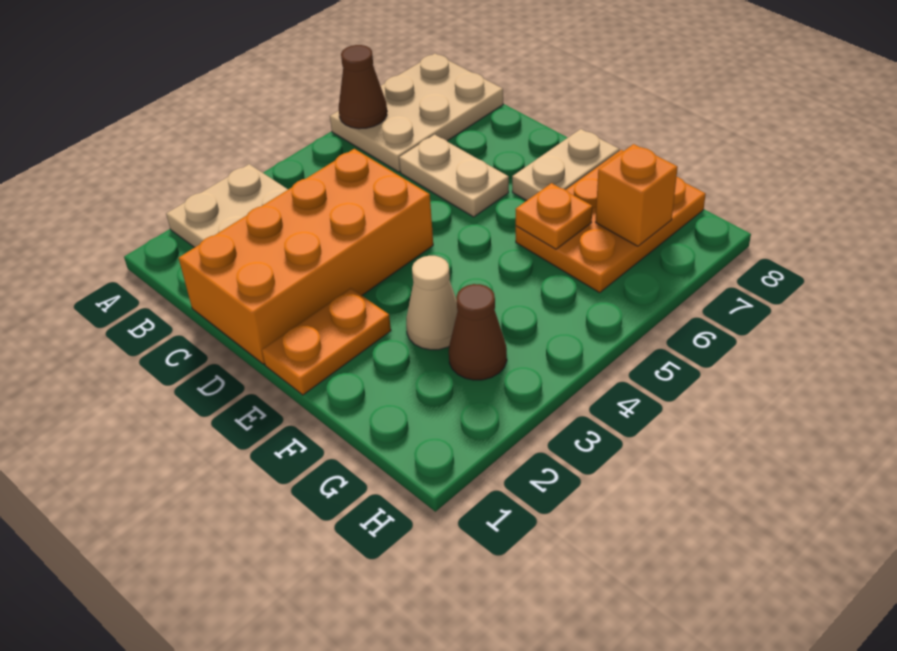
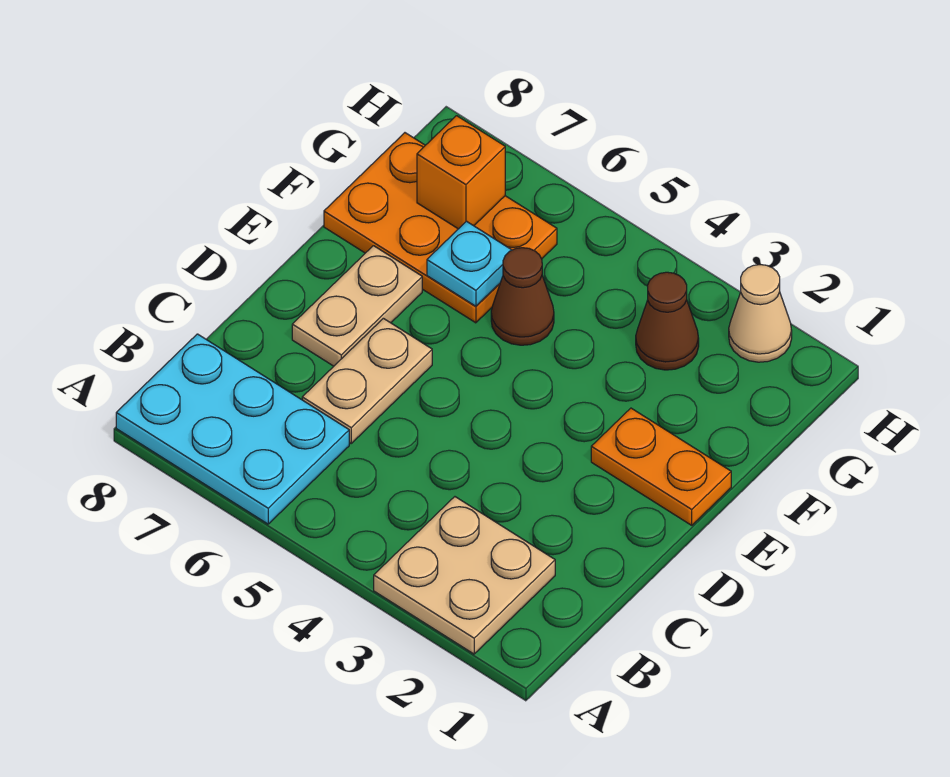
tan 2x3 plate [330,54,503,172] -> cyan 2x3 plate [116,334,349,524]
brown 1x1 cone [339,45,387,129] -> brown 1x1 cone moved to [491,248,554,345]
orange 2x4 brick [179,149,433,364] -> none
tan 1x2 plate [512,129,619,201] -> tan 1x2 plate turned to [292,246,422,366]
tan 1x1 cone [406,256,458,350] -> tan 1x1 cone moved to [729,265,792,362]
orange 1x1 plate [516,183,592,249] -> cyan 1x1 plate [427,221,512,306]

